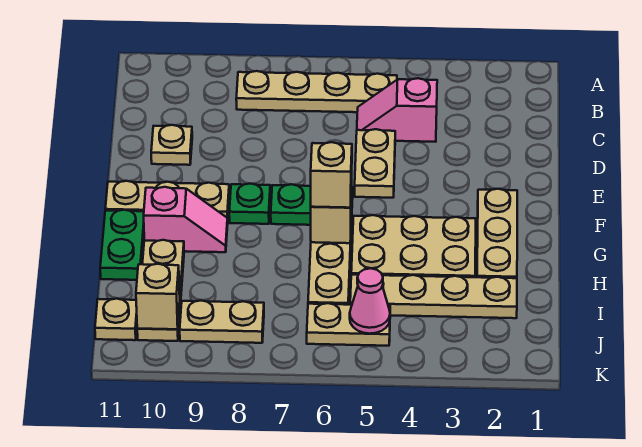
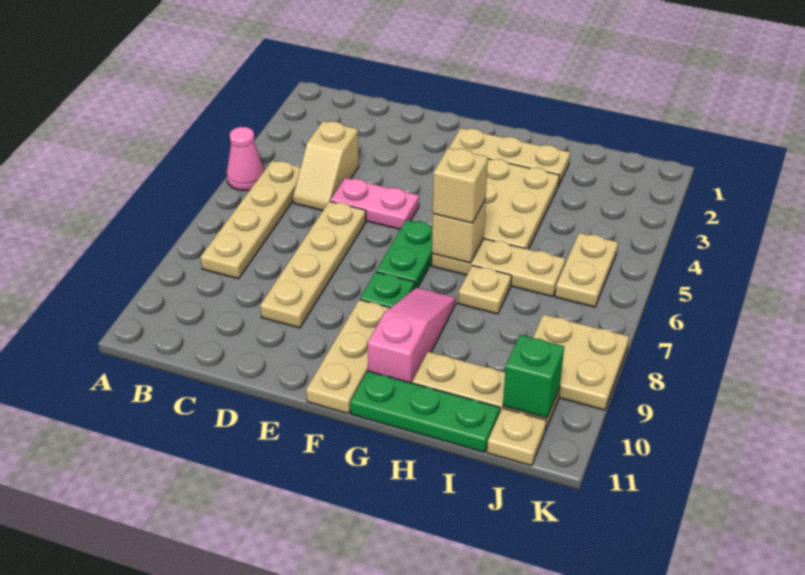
pink 1x2 slope [357,78,437,142] -> tan 1x2 slope [293,121,359,210]
tan 1x2 plate [355,129,395,198] -> pink 1x2 plate [330,178,419,229]
tan 1x1 plate [151,125,192,165] -> tan 1x1 plate moved to [458,265,511,314]
pink 1x2 slope [144,187,228,252] -> pink 1x3 slope [368,288,456,383]
green 1x2 plate [100,210,144,280] -> green 1x3 plate [350,371,500,452]
tan 1x4 plate [350,275,517,318] -> tan 1x4 plate moved to [260,201,366,328]
pink 1x1 cone [350,268,390,334] -> pink 1x1 cone moved to [227,127,264,191]
tan 1x2 plate [180,301,264,343] -> tan 2x2 plate [533,314,629,410]
tan 1x1 brick [136,264,180,329] -> green 1x1 brick [503,335,564,418]

